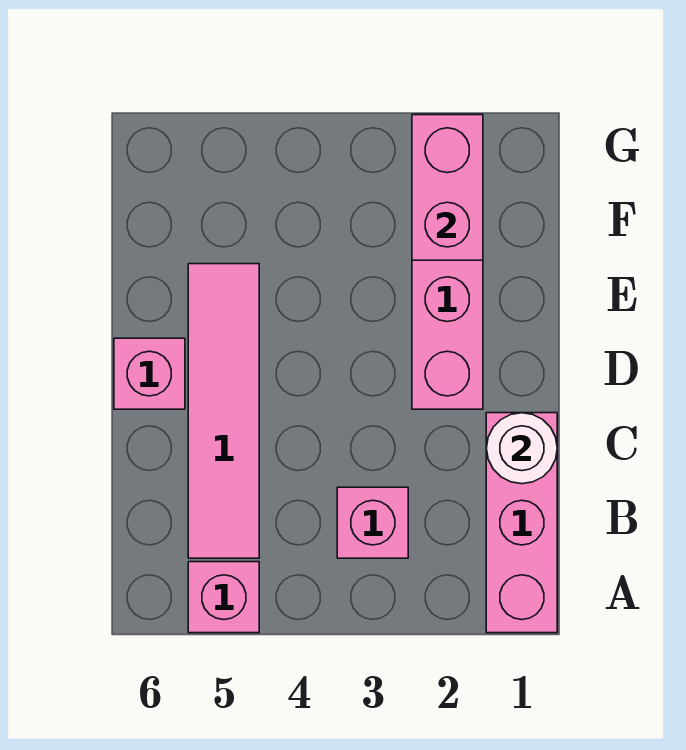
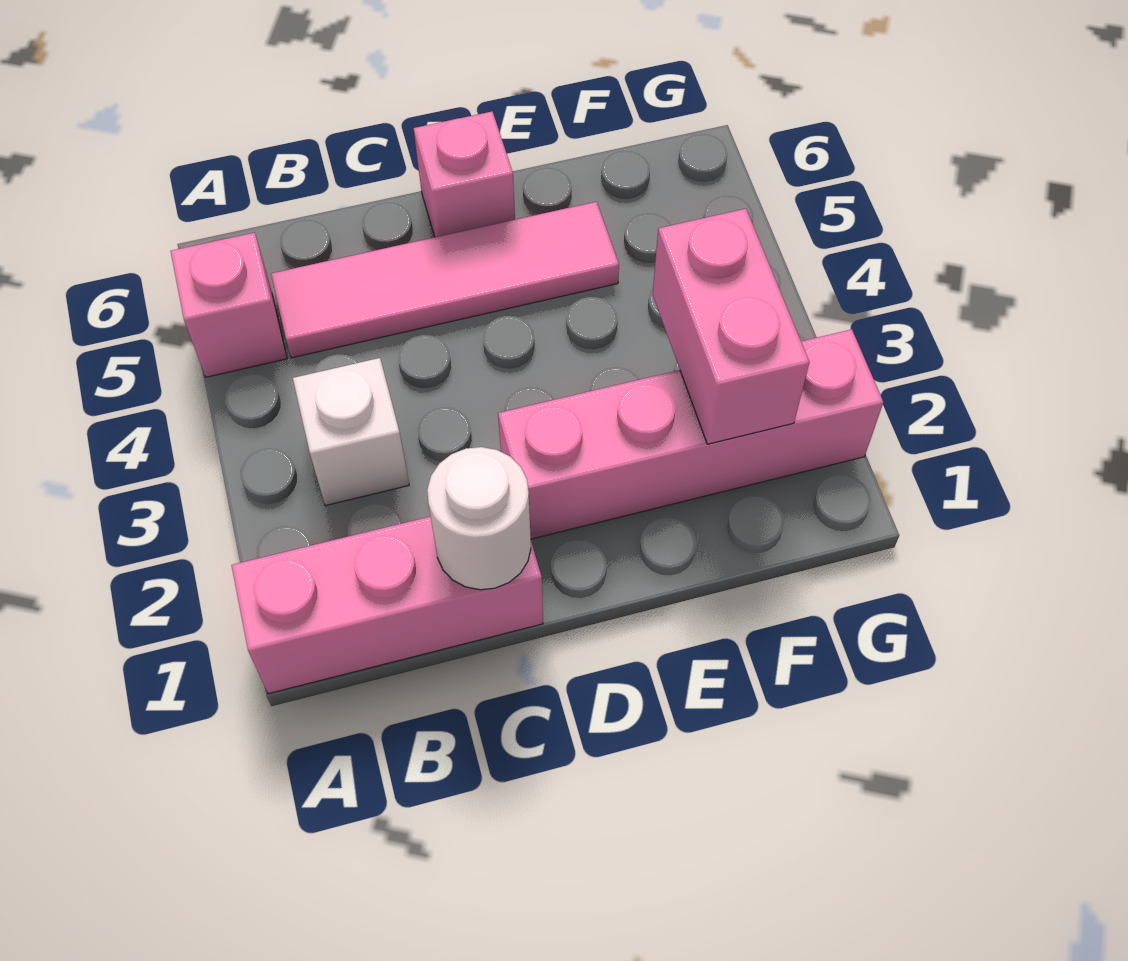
pink 1x1 brick [337,487,408,558] -> white 1x1 brick [293,358,409,506]
pink 1x2 brick [412,115,483,260] -> pink 1x2 brick turned to [653,209,809,444]

